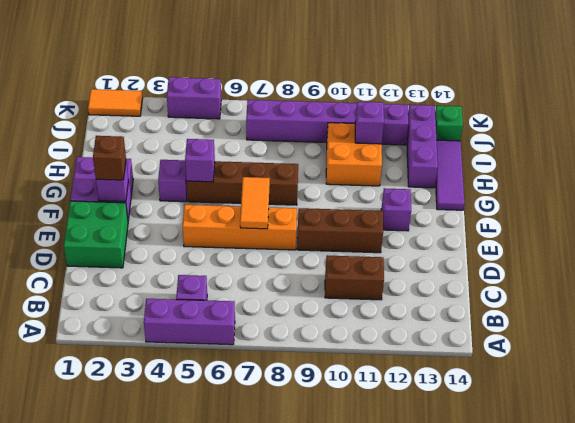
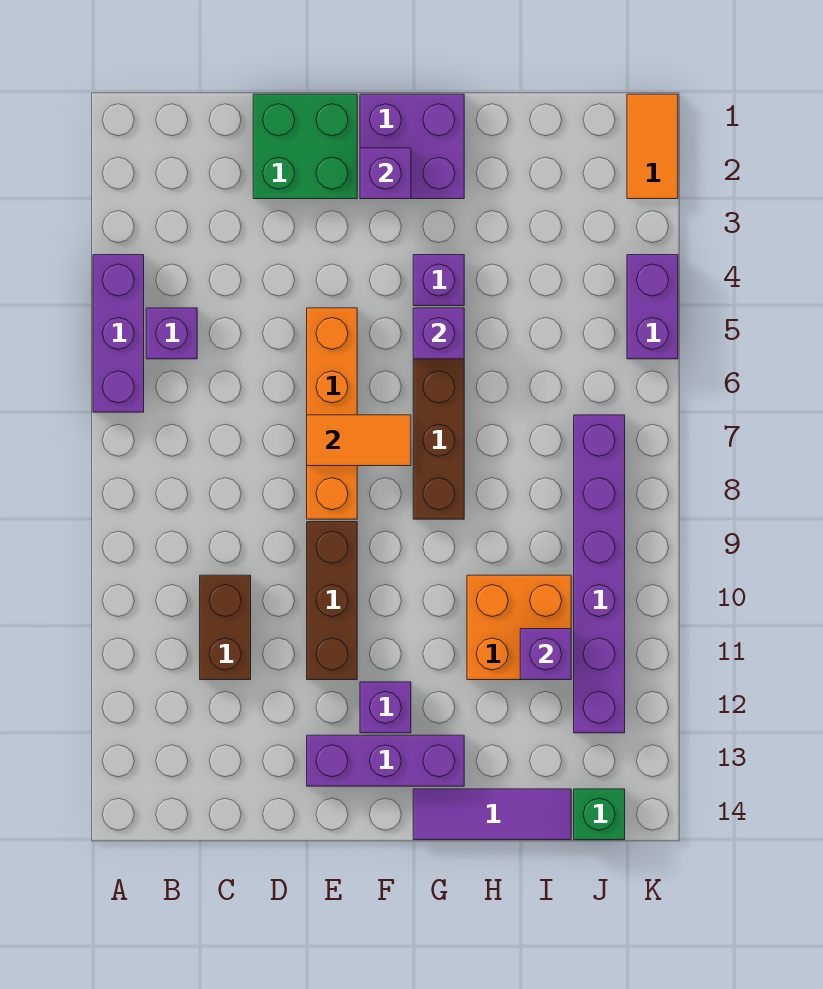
brown 1x1 brick [93,136,126,180] -> none
purple 1x3 brick [407,105,438,188] -> purple 1x3 brick moved to [307,735,464,786]

